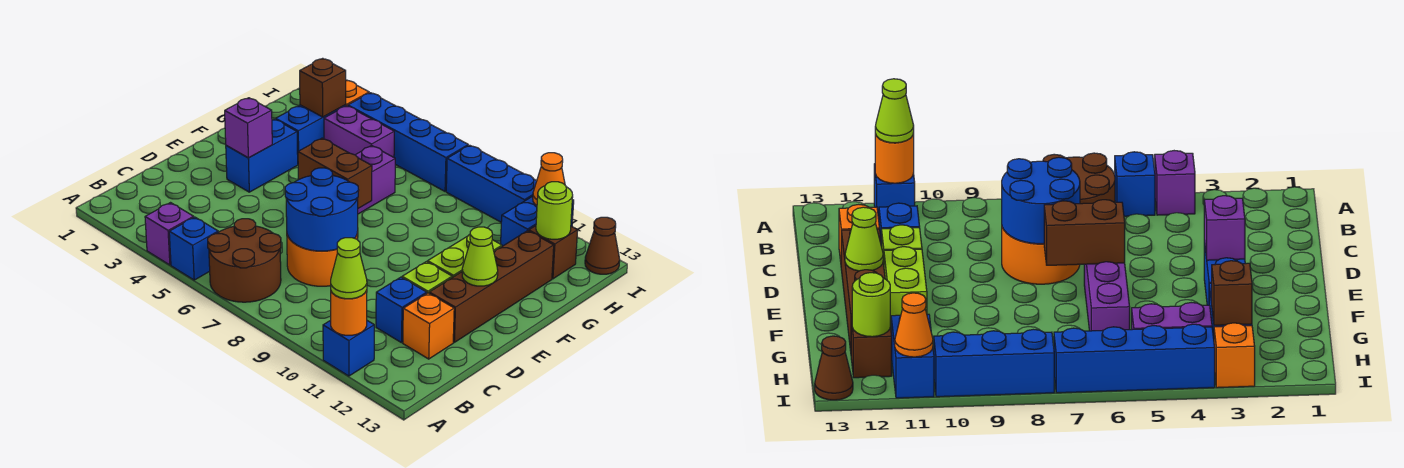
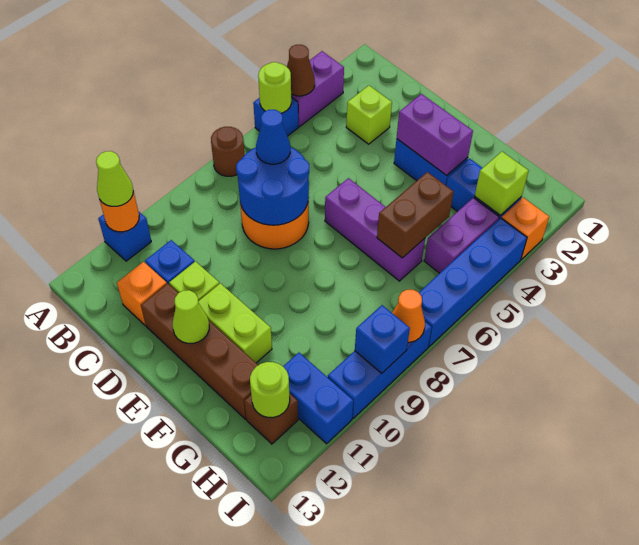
purple 1x1 brick [145,203,194,265] -> purple 1x2 brick [291,51,344,126]
none -> lime 1x1 round brick [258,62,291,113]
brown 2x2 round brick [208,219,281,302] -> brown 1x1 round brick [211,127,245,176]
none -> lime 1x1 brick [346,86,392,144]
none -> blue 1x1 cone [256,110,290,164]
purple 1x1 brick [225,98,272,158] -> purple 1x2 brick [397,94,473,175]
brown 1x2 brick [298,138,372,208] -> brown 1x2 brick moved to [377,172,454,258]
brown 1x1 brick [300,58,346,117] -> lime 1x1 brick [475,152,529,215]
none -> blue 1x1 brick [355,305,410,373]
orange 1x1 cone [533,153,565,206] -> orange 1x1 cone moved to [392,290,425,342]
brown 1x1 cone [585,217,620,274] -> brown 1x1 cone moved to [287,45,315,96]

